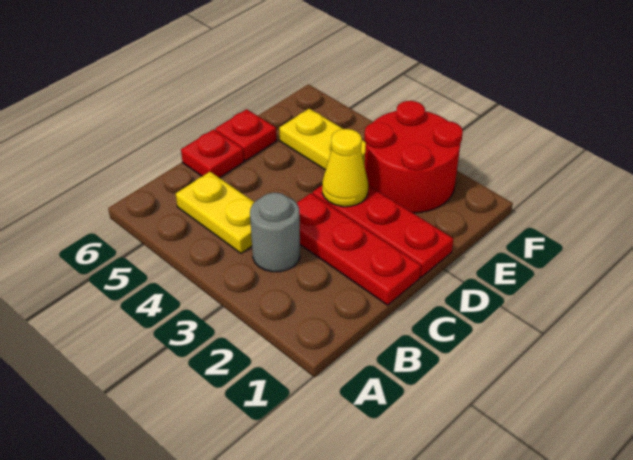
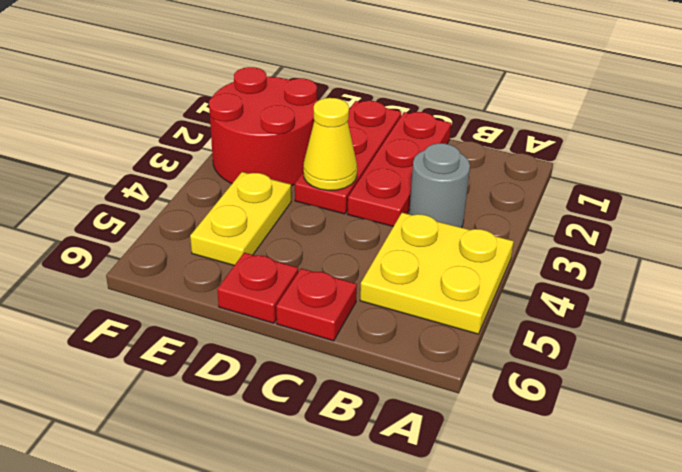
yellow 1x2 plate [176,172,254,253] -> yellow 2x2 plate [360,213,514,334]

